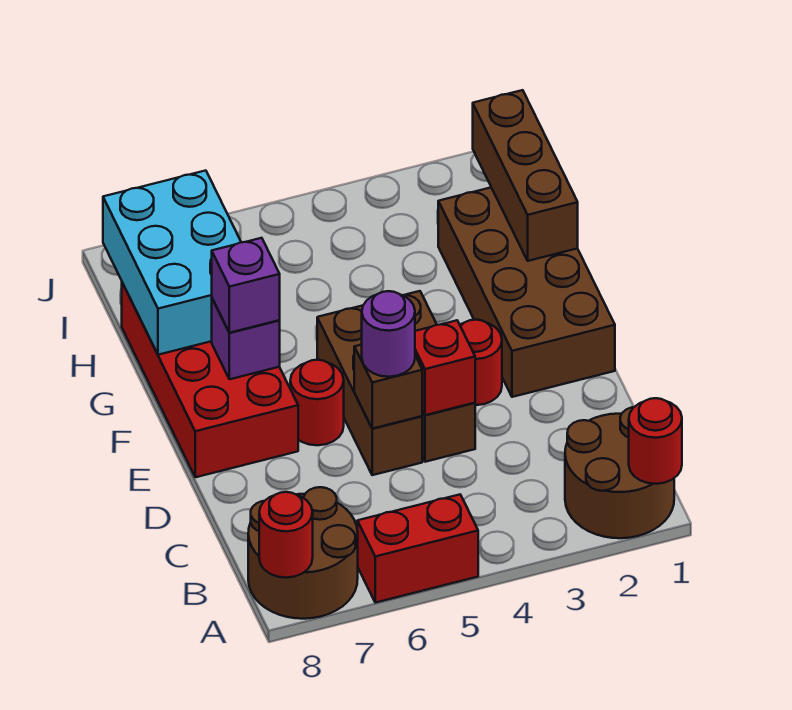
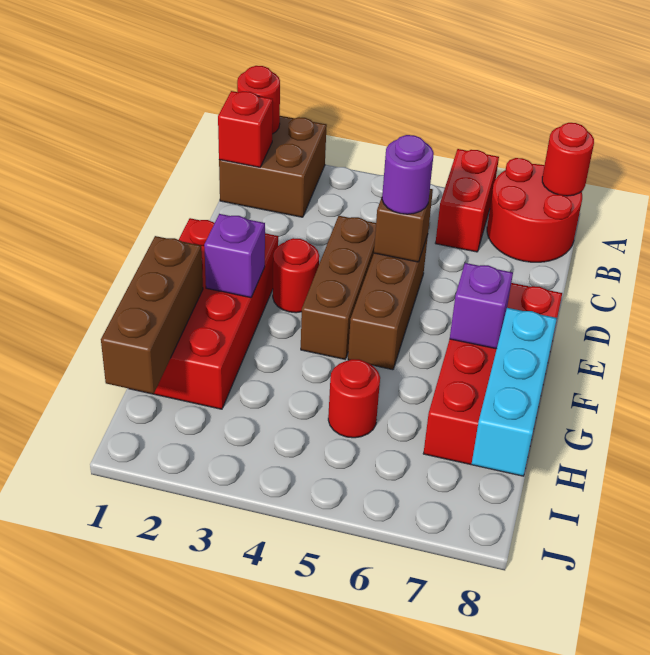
brown 2x2 round brick [565,407,674,538] -> brown 2x2 brick [219,116,327,217]
red 1x2 brick [357,495,478,603] -> red 1x2 brick turned to [436,149,499,252]
brown 2x2 round brick [248,487,358,619] -> red 2x2 round brick [487,158,582,262]
red 1x1 brick [415,320,475,415] -> red 1x1 brick moved to [218,91,273,167]
brown 2x4 brick [438,188,615,397] -> red 2x4 brick [132,218,278,409]
red 1x1 round brick [290,360,344,445] -> red 1x1 round brick moved to [328,359,380,438]
purple 1x1 brick [212,238,280,333] -> purple 1x1 brick moved to [204,214,265,298]
cyan 2x3 brick [103,171,241,355] -> cyan 1x3 brick [471,308,557,476]

